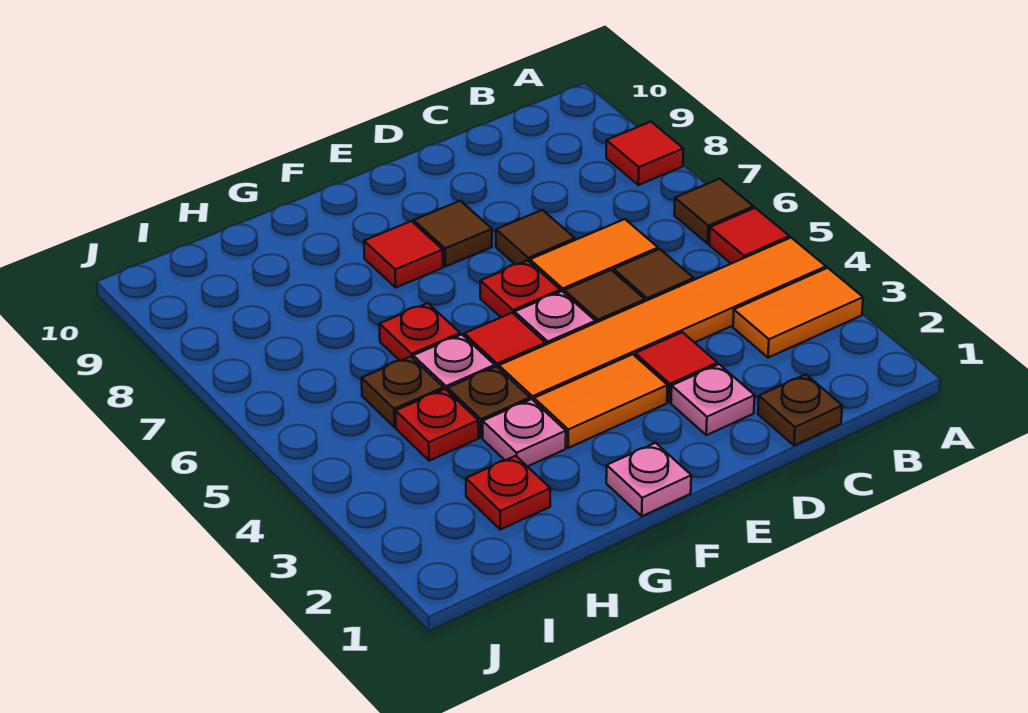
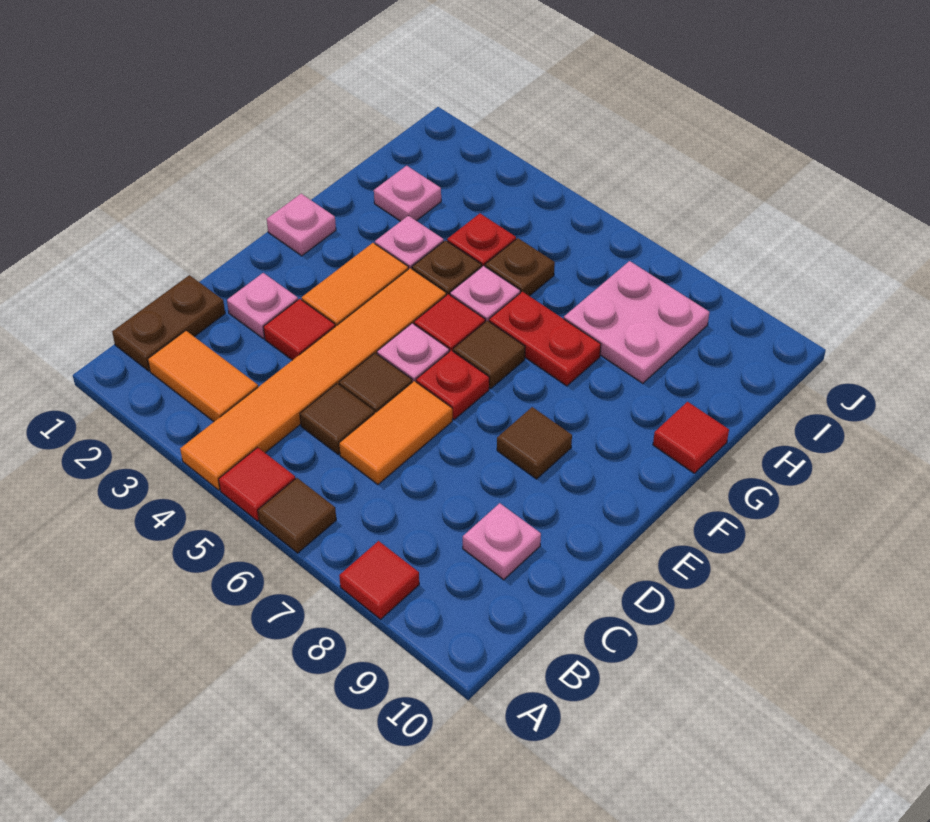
orange 1x2 tile [733,268,863,358] -> orange 1x2 tile turned to [148,331,258,422]
brown 1x1 plate [758,374,842,446] -> brown 1x2 plate [112,275,225,371]
none -> pink 1x1 plate [463,503,541,580]
brown 1x1 tile [496,210,575,264] -> brown 1x1 tile moved to [453,321,525,388]
red 1x1 tile [364,221,443,287] -> red 1x1 tile moved to [653,402,729,473]
red 1x1 plate [379,303,460,361] -> red 1x2 plate [489,292,601,386]
red 1x1 plate [466,456,550,530] -> pink 1x1 plate [374,166,441,221]
none -> pink 2x2 plate [564,261,709,383]

